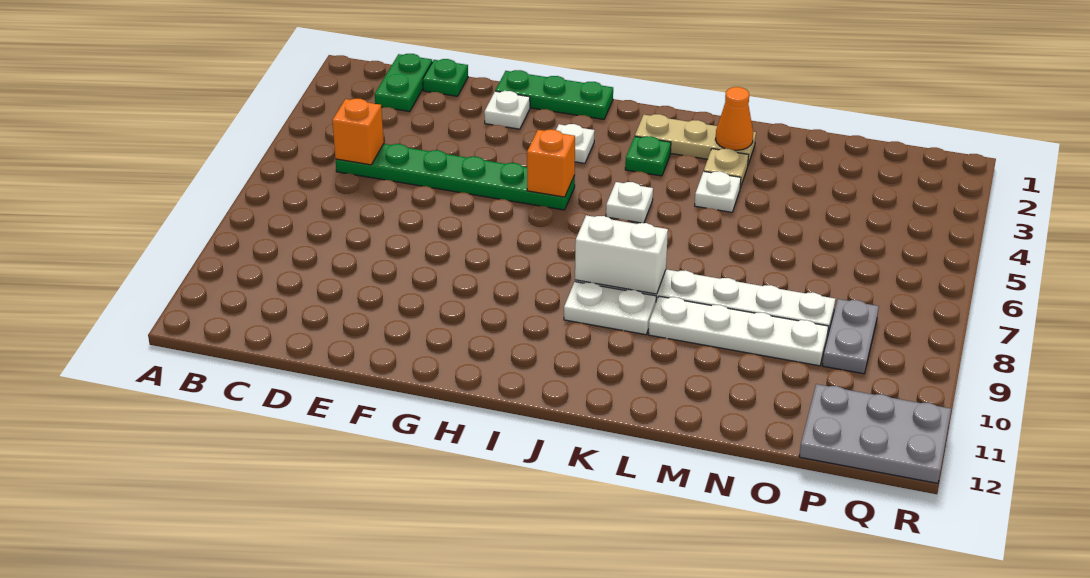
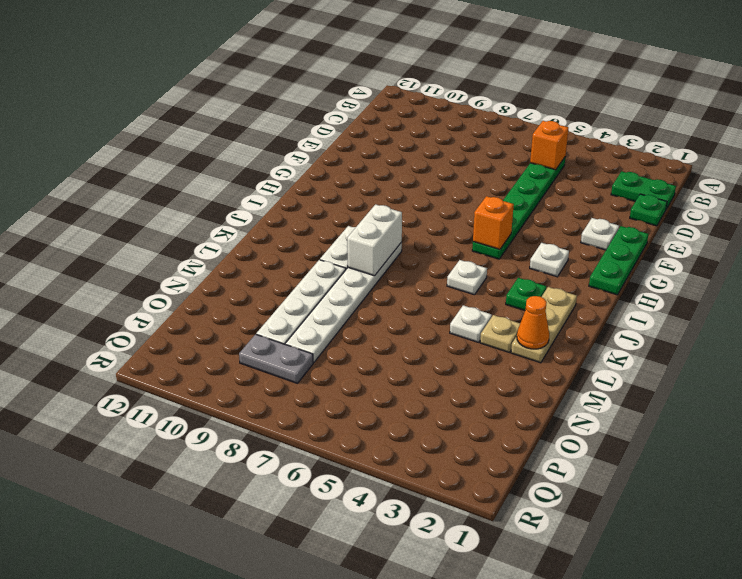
grey 2x3 plate [799,384,951,483] -> none

